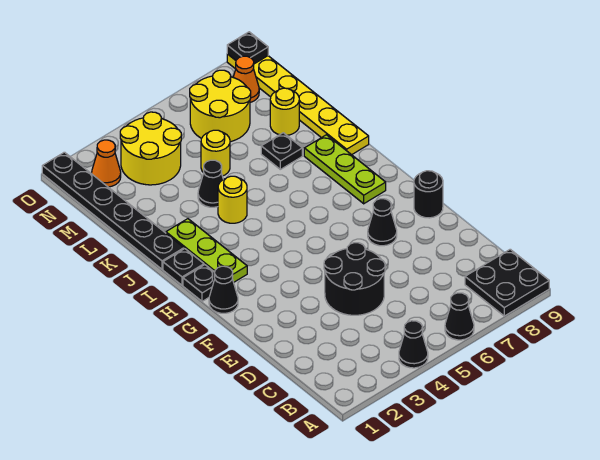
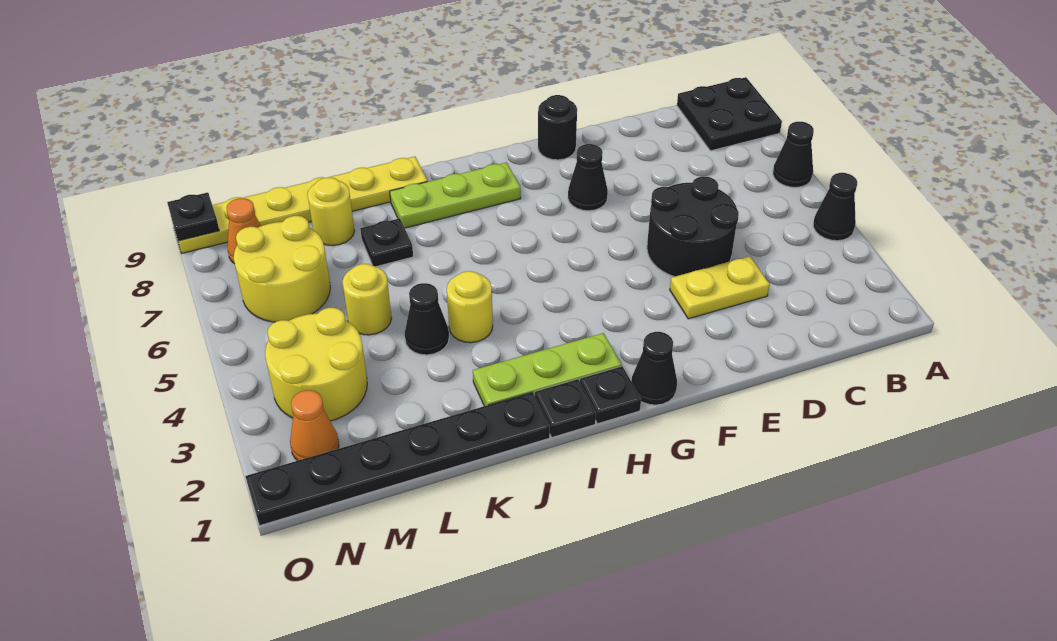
none -> yellow 1x2 plate [670,256,770,319]

